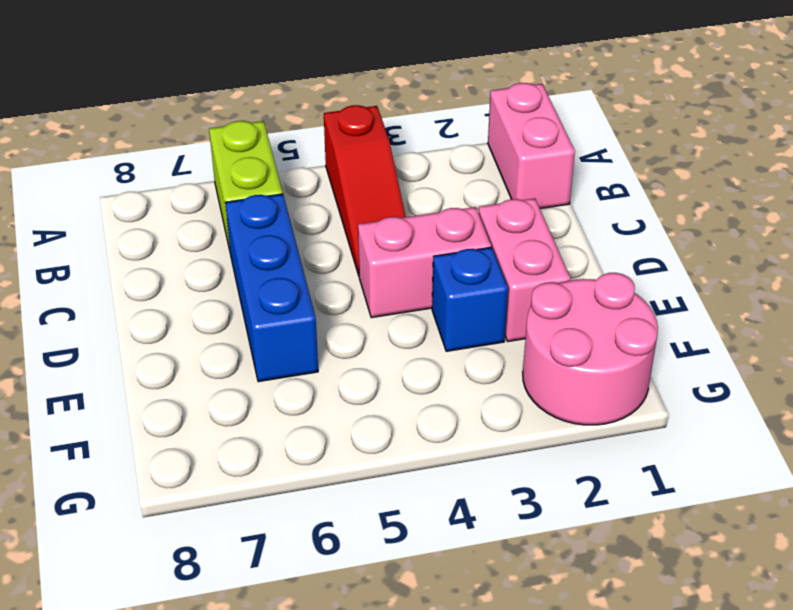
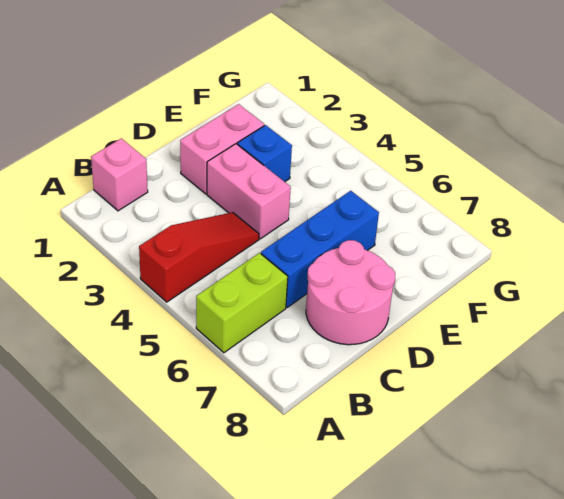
pink 1x2 brick [488,83,575,209] -> pink 1x1 brick [91,138,148,211]
pink 2x2 round brick [523,273,658,425] -> pink 2x2 round brick moved to [306,240,395,345]

